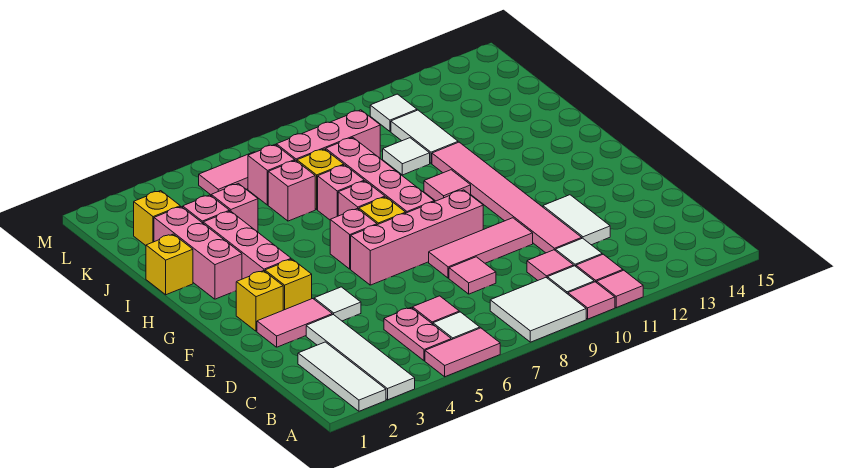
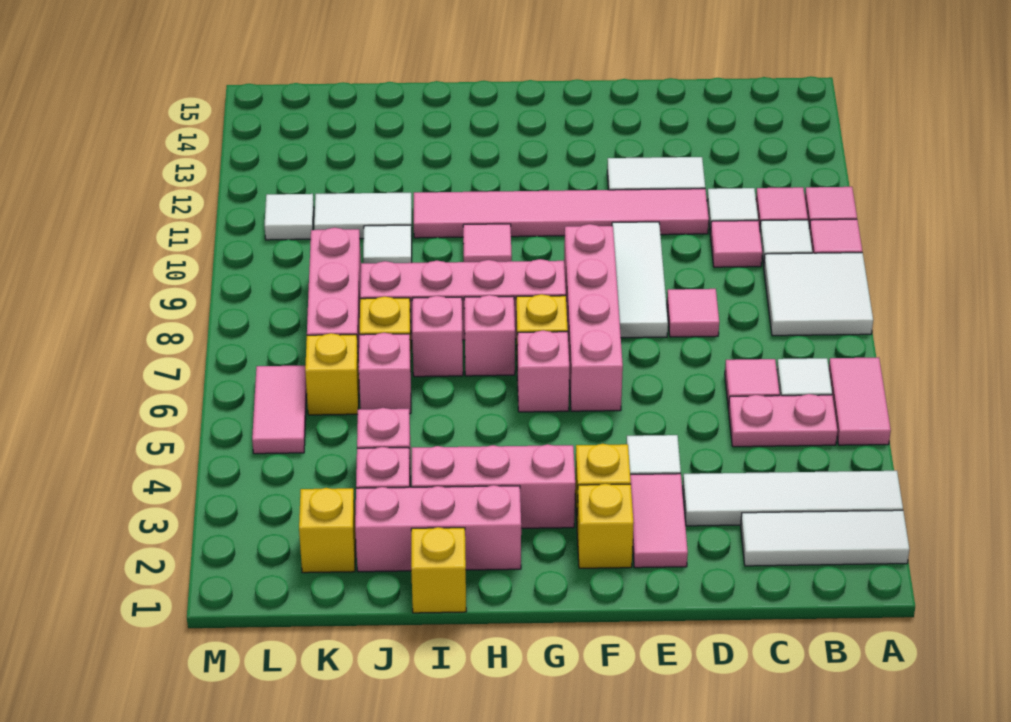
pink 1x3 tile [429,218,533,278] -> white 1x3 tile [612,222,668,338]
pink 1x1 brick [248,145,295,205] -> yellow 1x1 brick [305,333,359,415]

